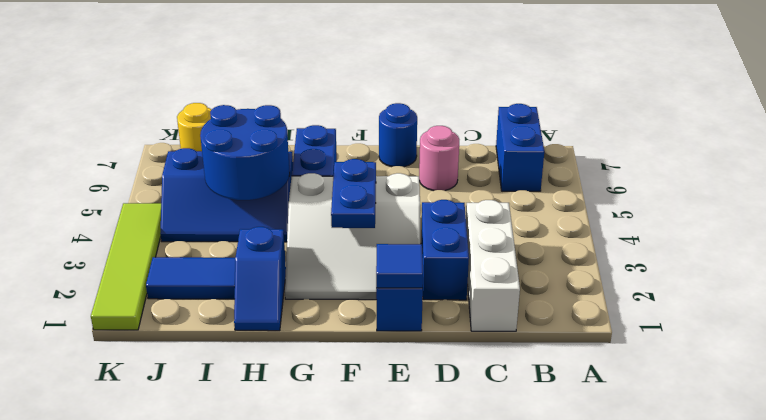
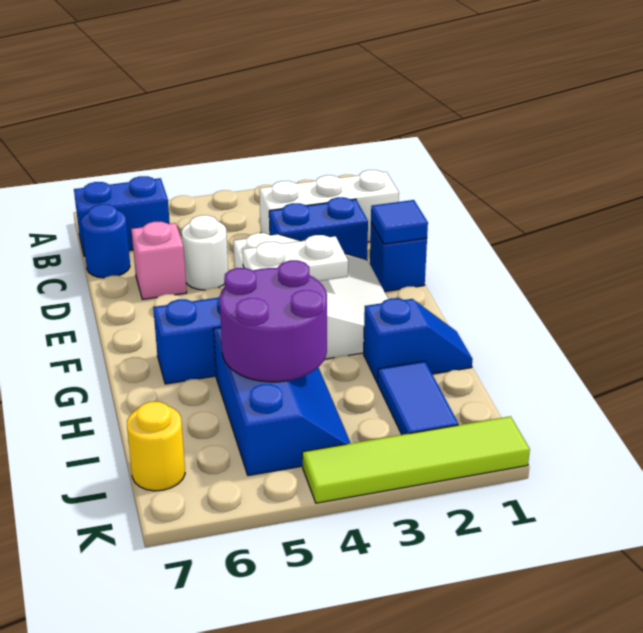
none -> white 1x1 round brick [182,215,228,290]
pink 1x1 round brick [419,126,459,191] -> pink 1x1 brick [131,222,187,299]
blue 1x1 round brick [379,103,417,167] -> blue 1x1 round brick moved to [81,204,130,278]
blue 1x2 plate [331,159,376,228] -> white 1x2 plate [242,235,348,281]
blue 2x2 round brick [200,105,290,200] -> purple 2x2 round brick [220,260,327,382]

